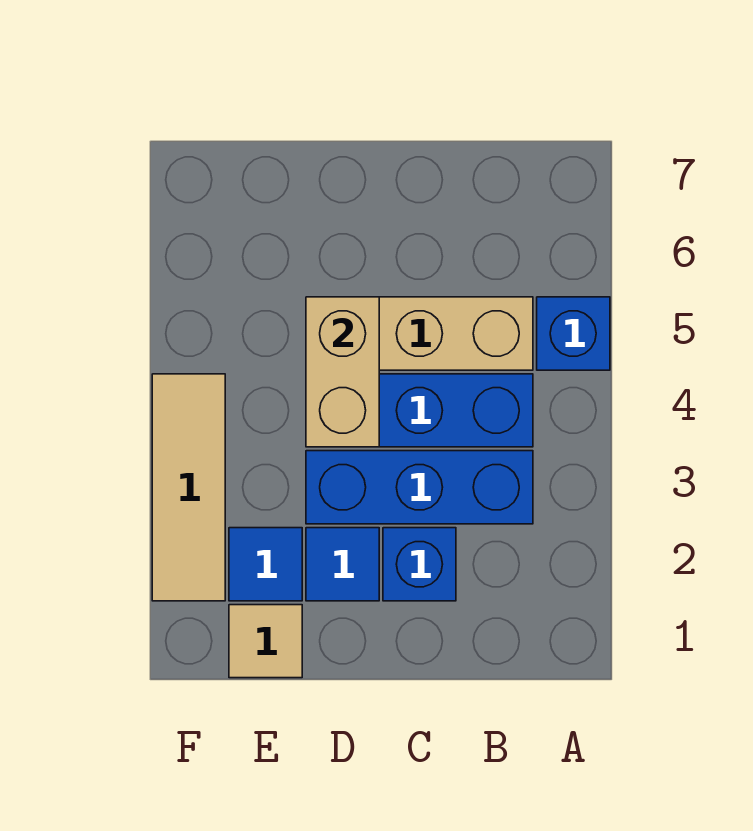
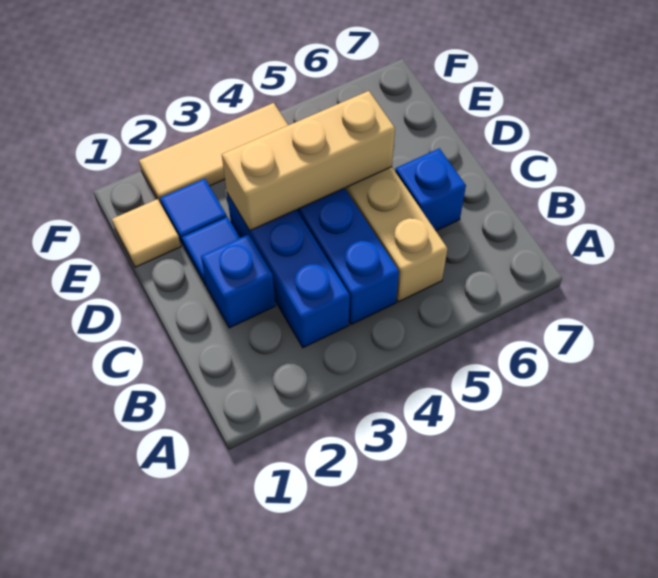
blue 1x1 brick [537,297,610,370] -> blue 1x1 brick moved to [395,148,466,231]
tan 1x2 brick [306,297,379,447] -> tan 1x3 brick [222,91,395,231]

